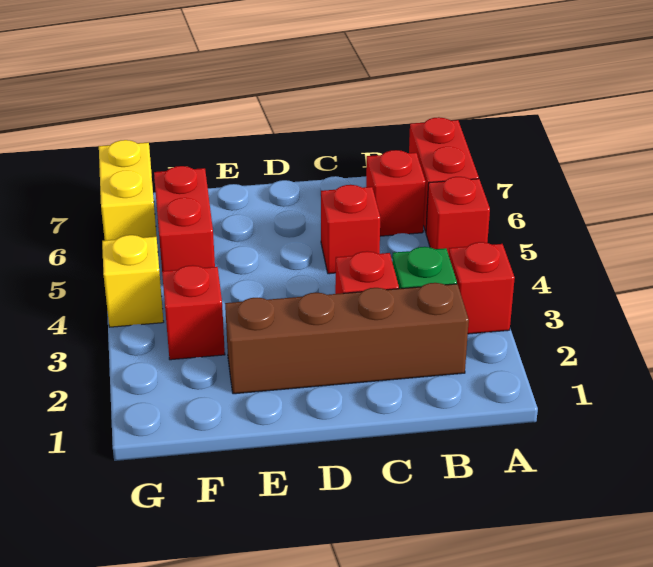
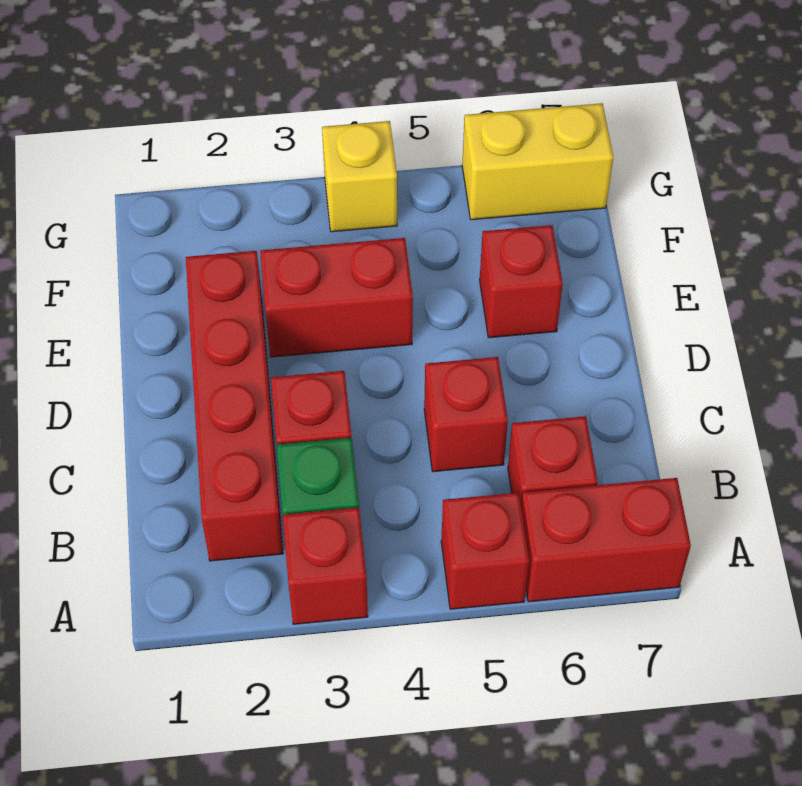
brown 1x4 brick [225,283,469,394] -> red 1x4 brick [186,251,283,561]
red 1x1 brick [162,265,225,360] -> red 1x1 brick moved to [480,225,563,338]
red 1x2 brick [154,166,215,271] -> red 1x2 brick moved to [260,238,413,357]

